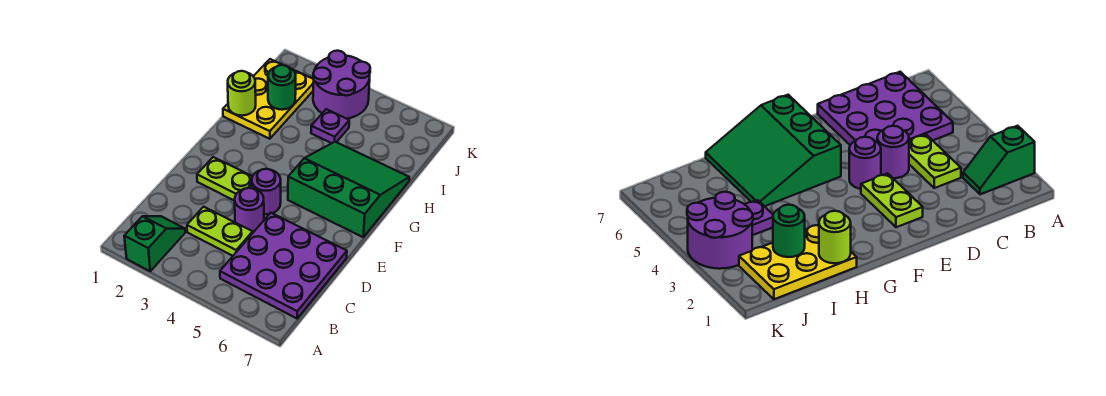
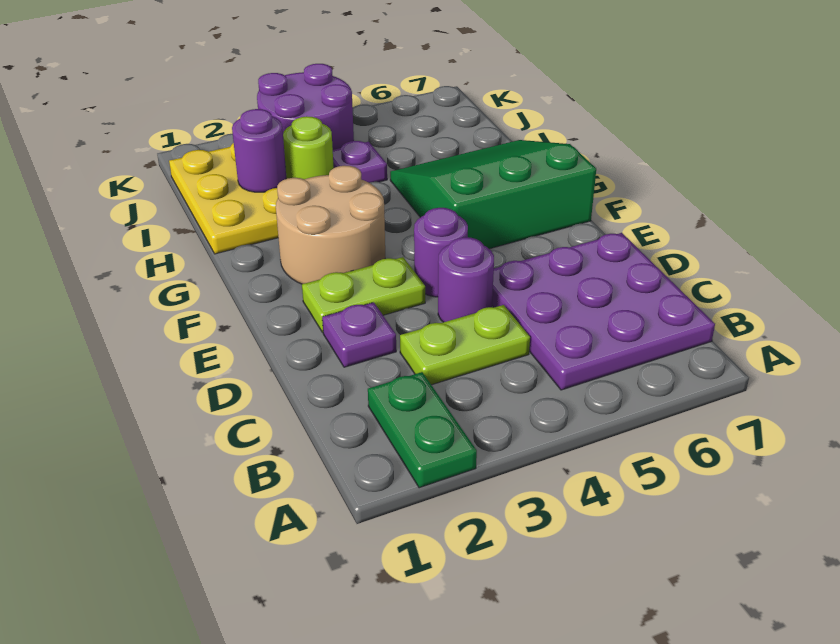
green 1x2 slope [124,216,185,271] -> green 1x2 plate [368,372,477,488]
none -> purple 1x1 plate [322,302,396,367]
none -> tan 2x2 round brick [276,165,385,284]
lime 1x1 round brick [228,71,256,116] -> lime 1x1 round brick moved to [283,116,334,179]
green 1x1 round brick [268,65,296,110] -> purple 1x1 round brick [232,109,286,192]

